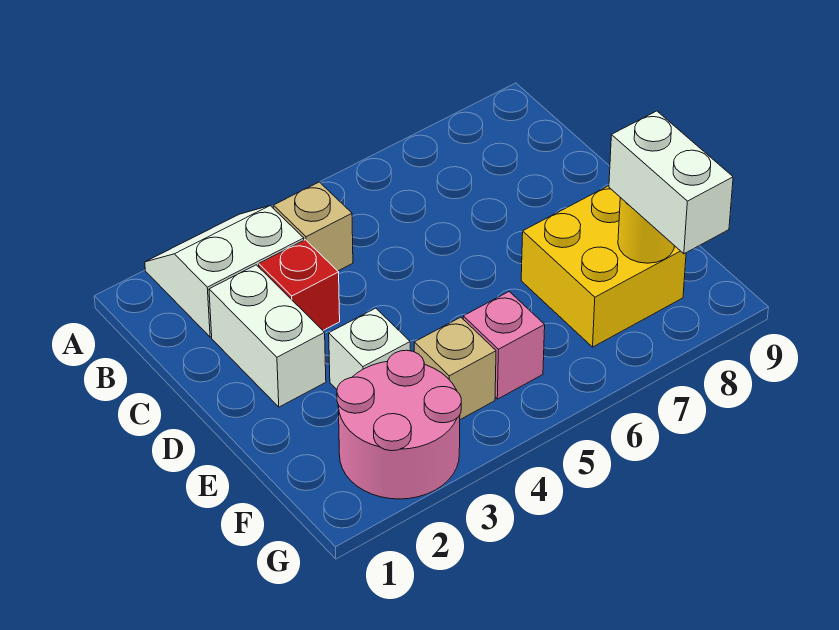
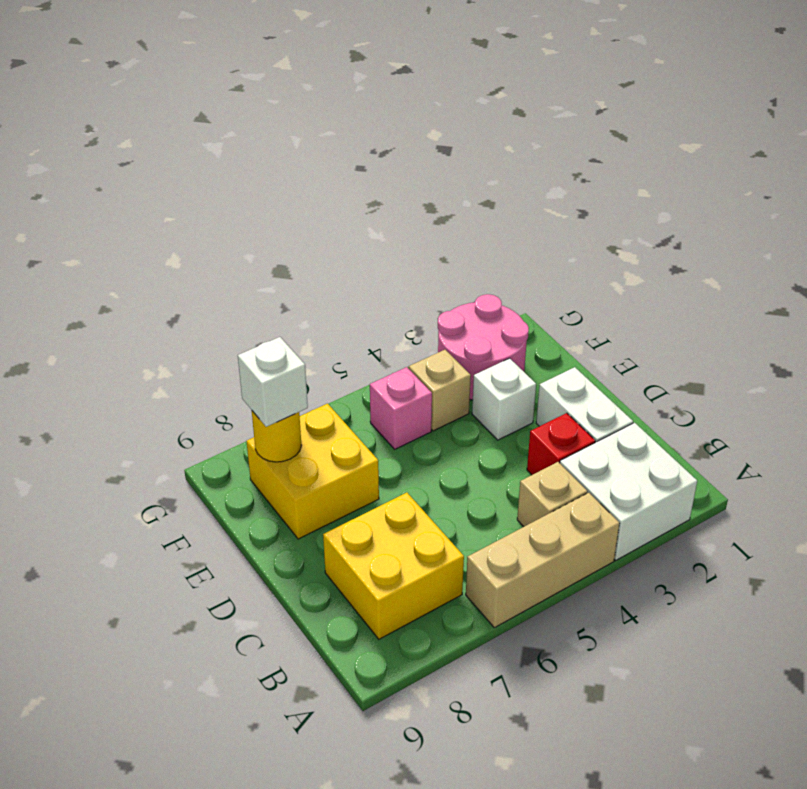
white 2x2 slope [145,206,304,337] -> white 2x2 brick [560,423,697,560]
none -> tan 1x3 brick [466,493,620,628]
none -> yellow 2x2 brick [323,493,464,639]
white 1x2 brick [609,111,733,254] -> white 1x1 brick [238,337,308,427]

